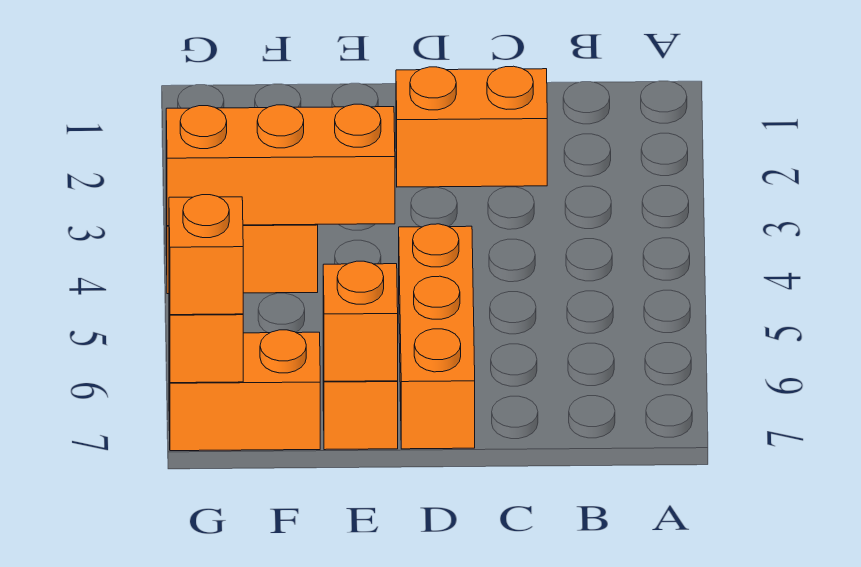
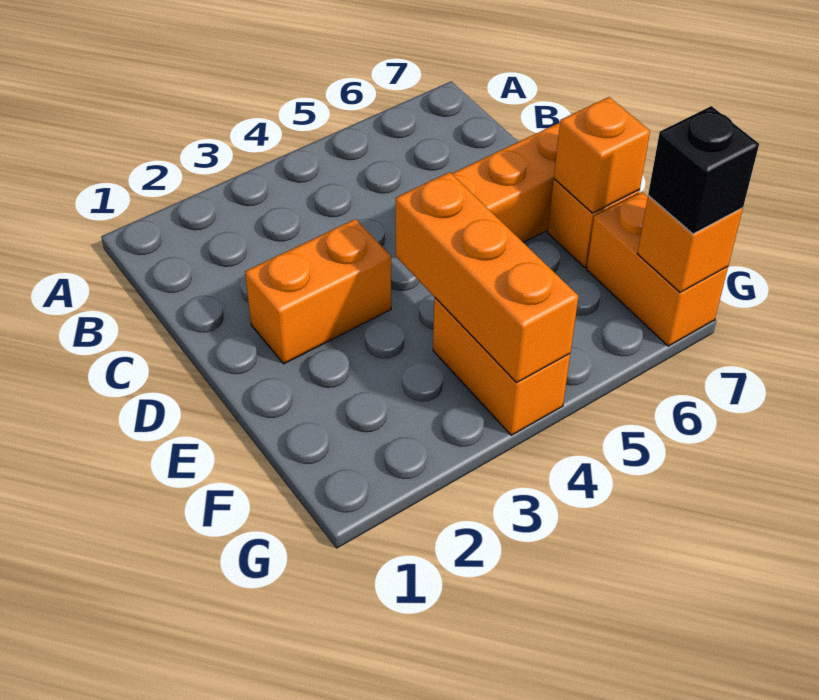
orange 1x2 brick [396,66,547,187] -> orange 1x2 brick turned to [245,219,391,364]
orange 1x1 brick [169,195,243,315] -> black 1x1 brick [648,106,759,234]

